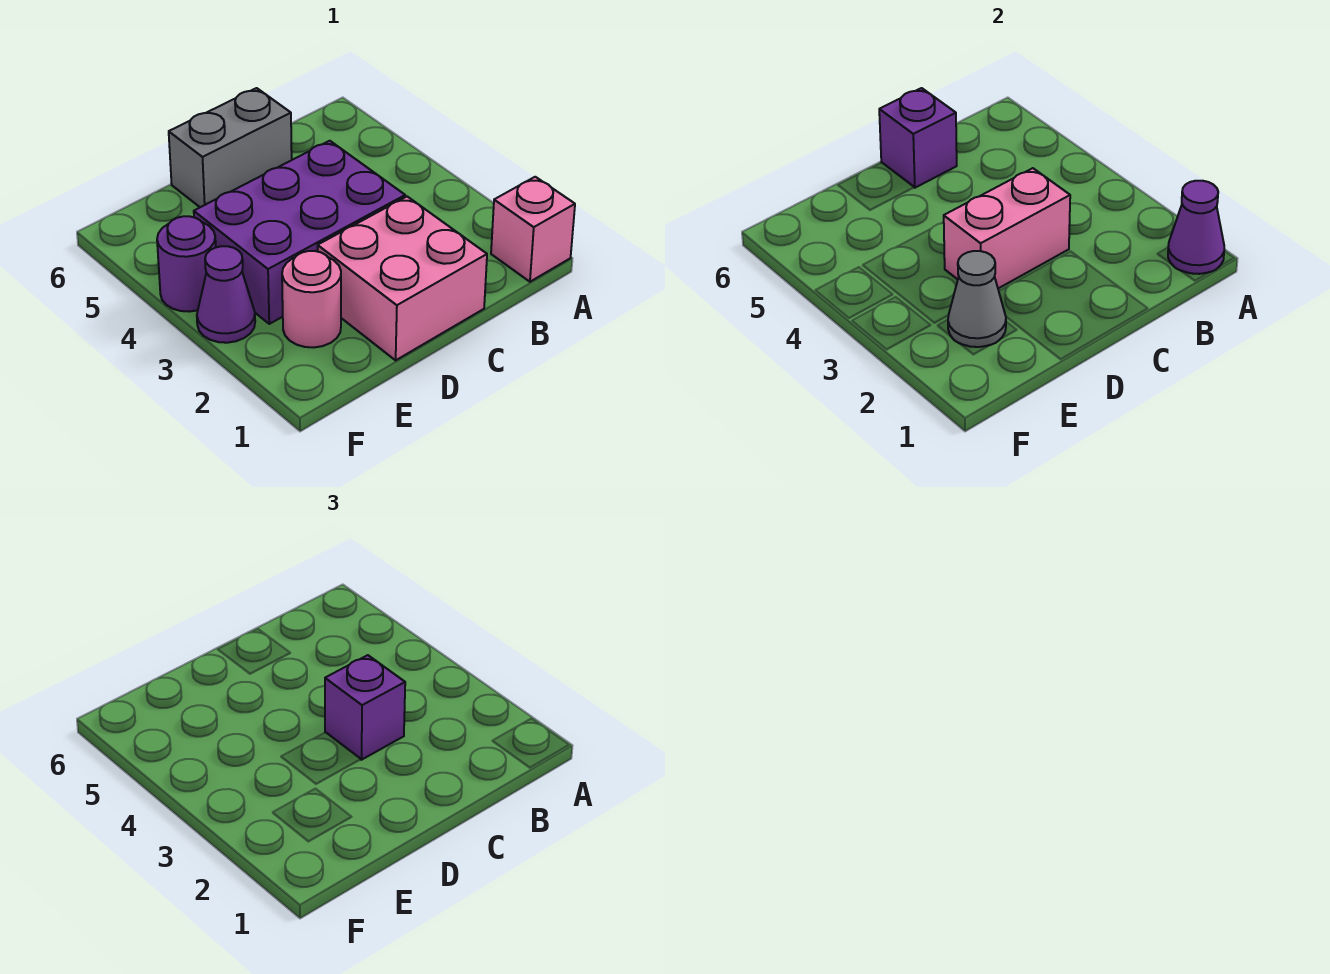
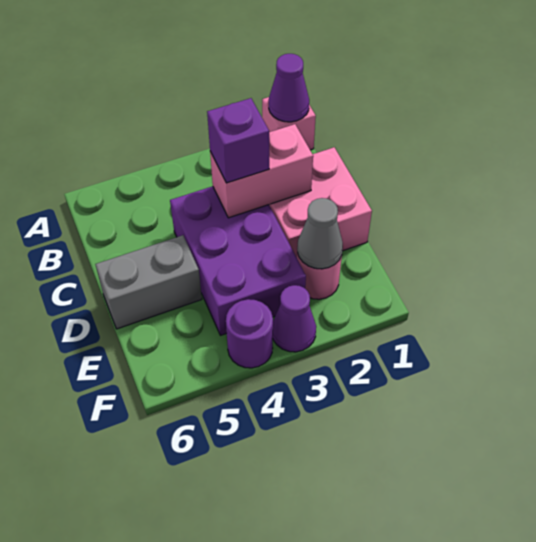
pink 1x2 brick [944,168,1070,288] -> pink 1x2 brick turned to [210,124,313,218]
grey 1x2 brick [169,88,292,207] -> grey 1x2 brick turned to [95,235,202,329]
purple 1x1 brick [879,88,957,188] -> none

